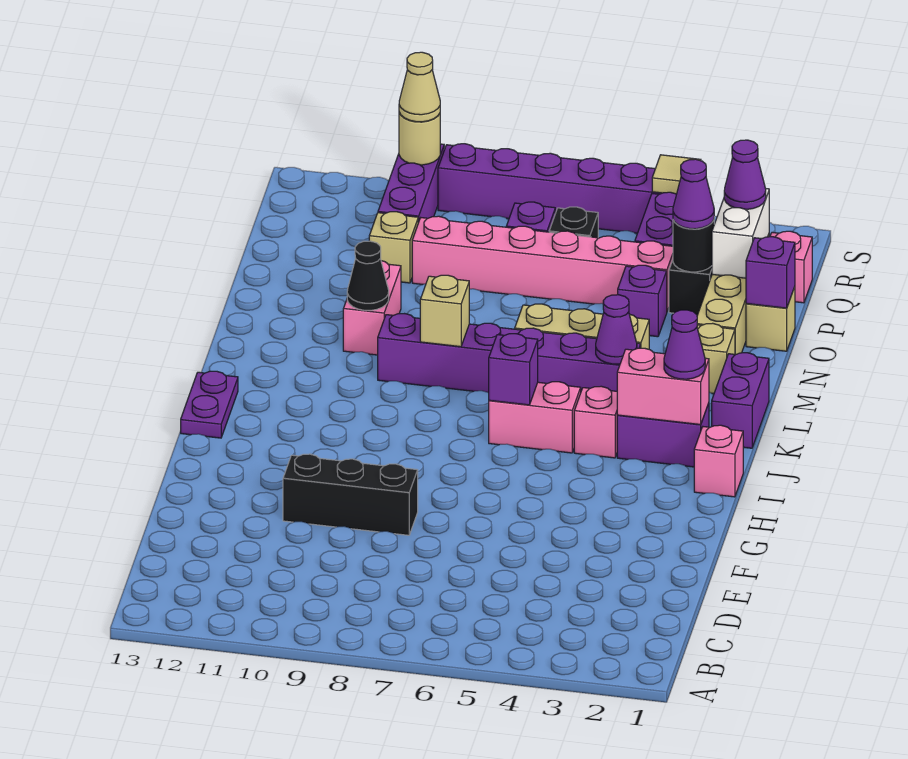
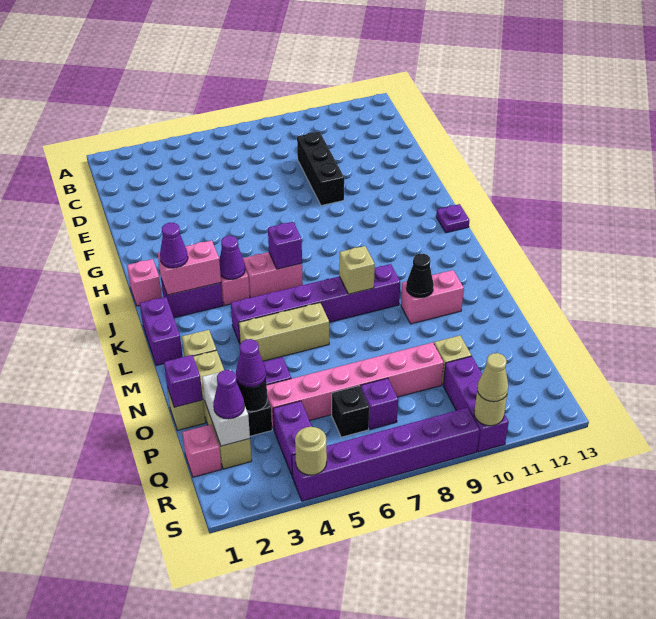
black 1x3 brick [283,454,418,535] -> black 1x3 brick turned to [297,132,344,206]
purple 1x2 plate [181,371,238,438] -> purple 1x1 plate [436,204,469,233]
purple 1x1 cone [596,295,637,364] -> purple 1x1 cone moved to [219,236,245,279]
pink 1x2 brick [343,261,401,355] -> pink 1x2 brick turned to [401,270,464,324]
tan 1x1 tile [652,155,701,194] -> tan 1x1 round brick [295,427,327,475]

